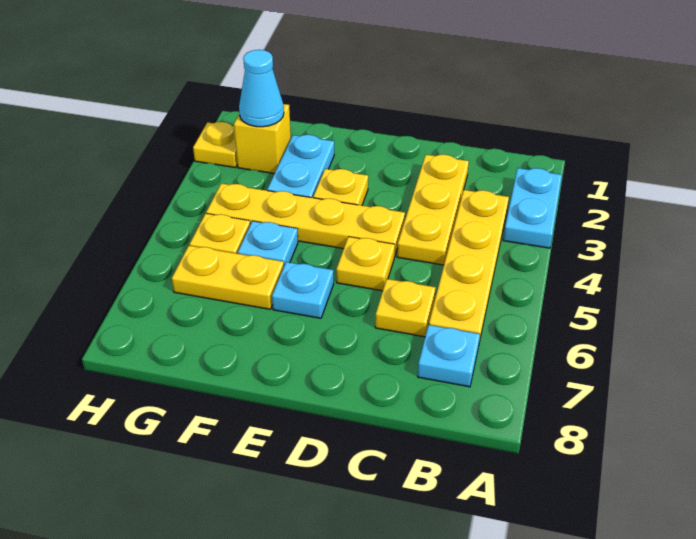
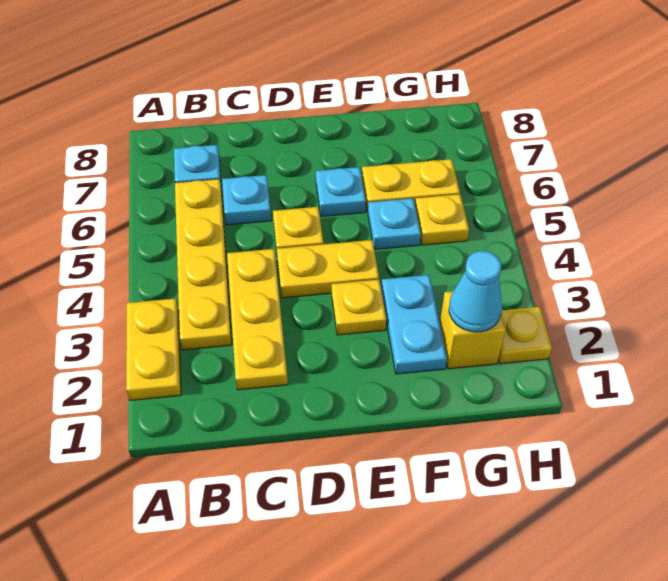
cyan 1x2 plate [503,168,562,248] -> yellow 1x2 plate [126,298,181,400]
yellow 1x1 plate [375,279,436,337] -> cyan 1x1 plate [222,175,271,225]
yellow 1x4 plate [206,183,405,257] -> yellow 1x2 plate [277,240,379,298]

